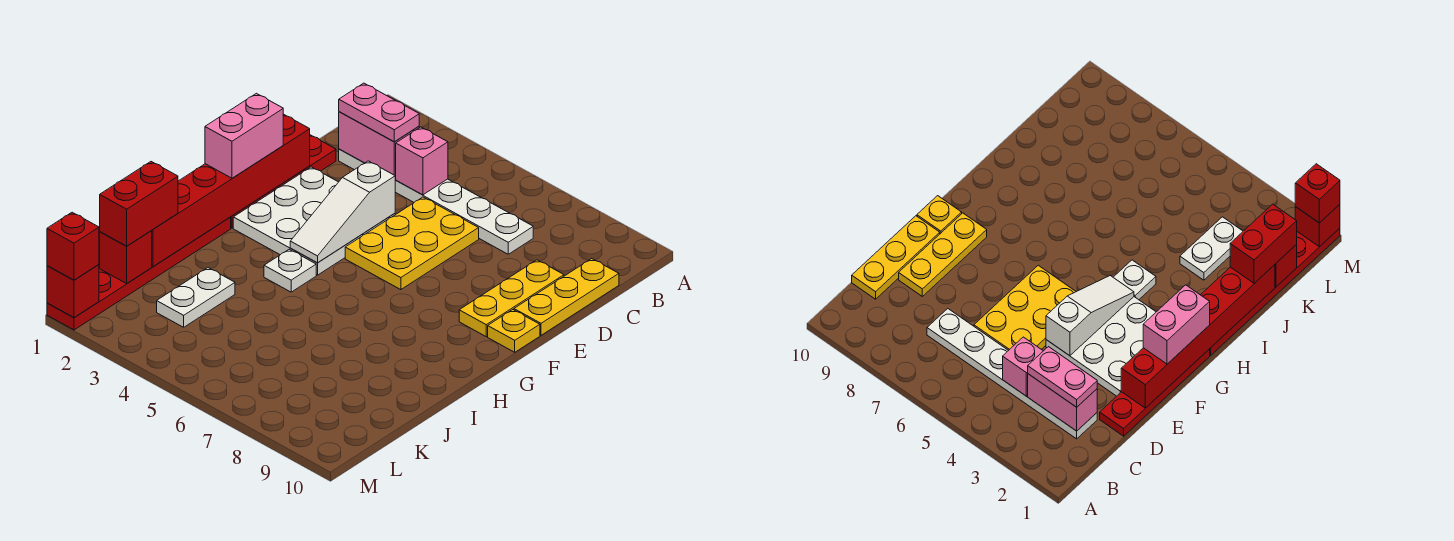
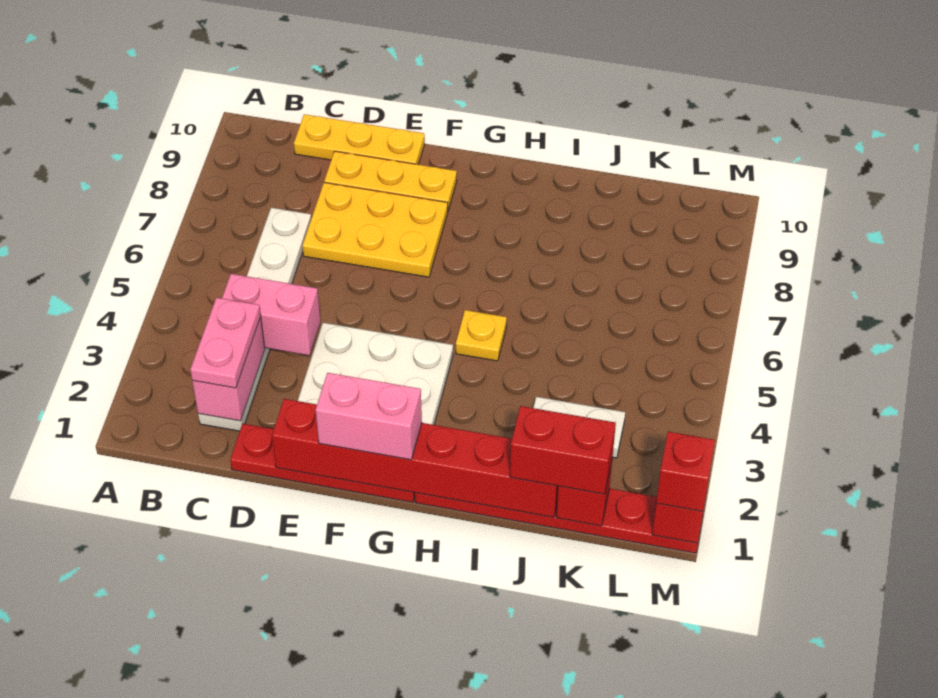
pink 1x1 brick [395,127,448,195] -> pink 1x2 brick [222,274,321,355]
yellow 2x3 plate [345,197,479,290] -> yellow 2x3 plate moved to [302,183,448,277]
white 1x3 slope [290,161,395,263] -> none
yellow 1x1 plate [488,310,540,352] -> yellow 1x1 plate moved to [456,310,507,361]
white 1x1 plate [264,249,316,292] -> none

